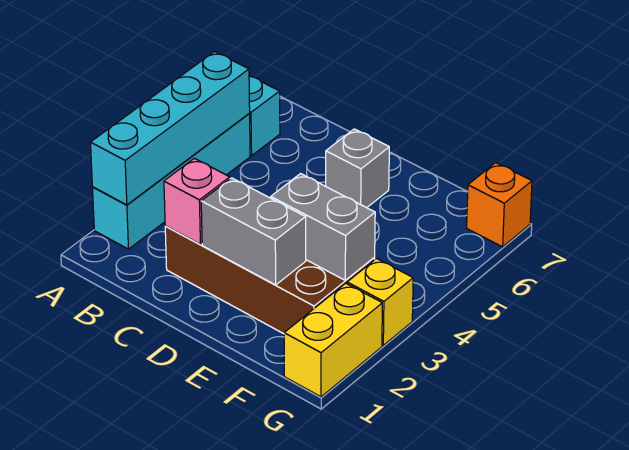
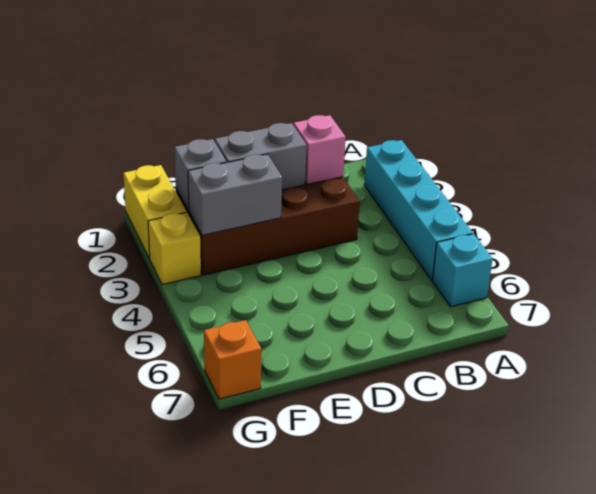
cyan 1x4 brick [90,52,250,205] -> none
grey 1x1 brick [326,129,389,208] -> grey 1x1 brick moved to [175,139,226,210]

